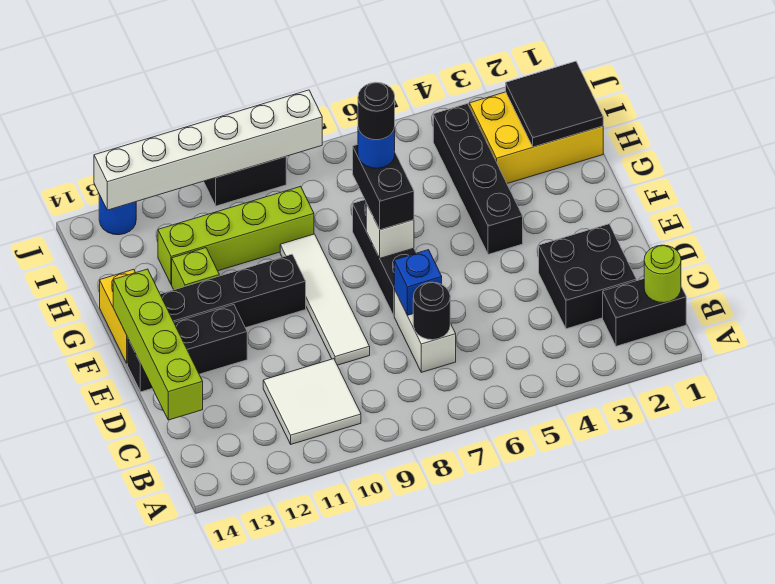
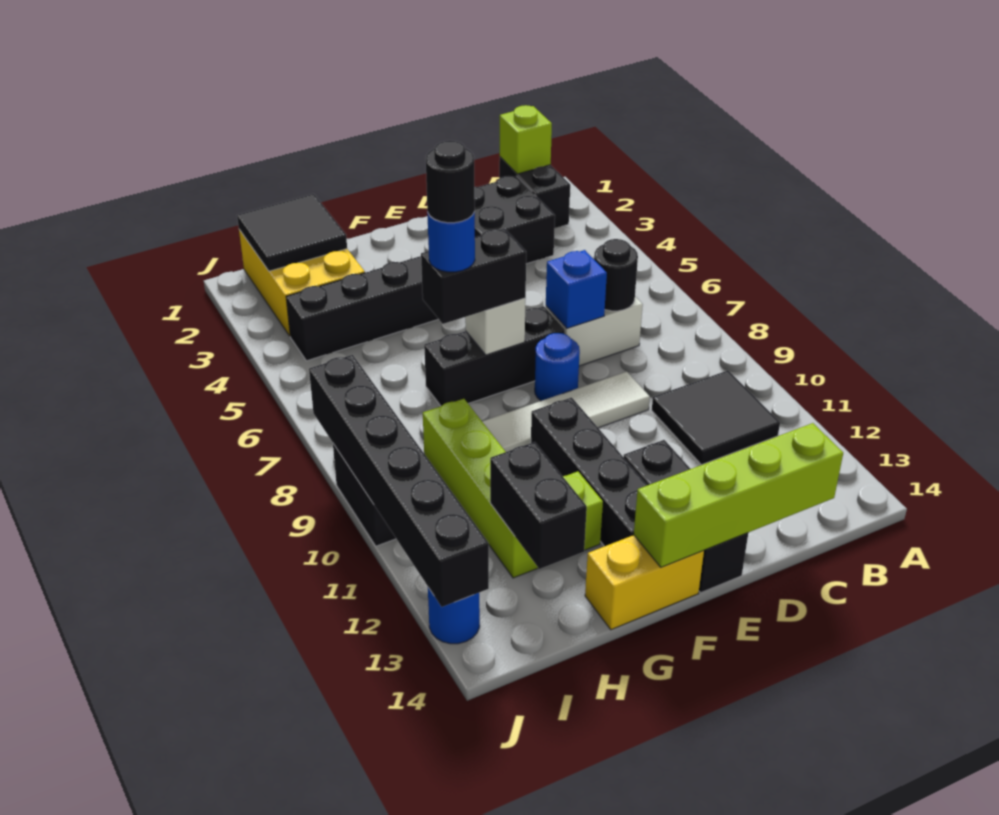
lime 1x1 round brick [644,245,681,303] -> lime 1x1 brick [500,105,552,174]
white 2x2 tile [263,359,361,444] -> black 2x2 tile [652,371,780,465]
none -> blue 1x1 round brick [535,333,580,401]
none -> black 1x2 brick [490,442,587,569]
white 1x6 brick [94,90,322,210] -> black 1x6 brick [309,355,489,607]

